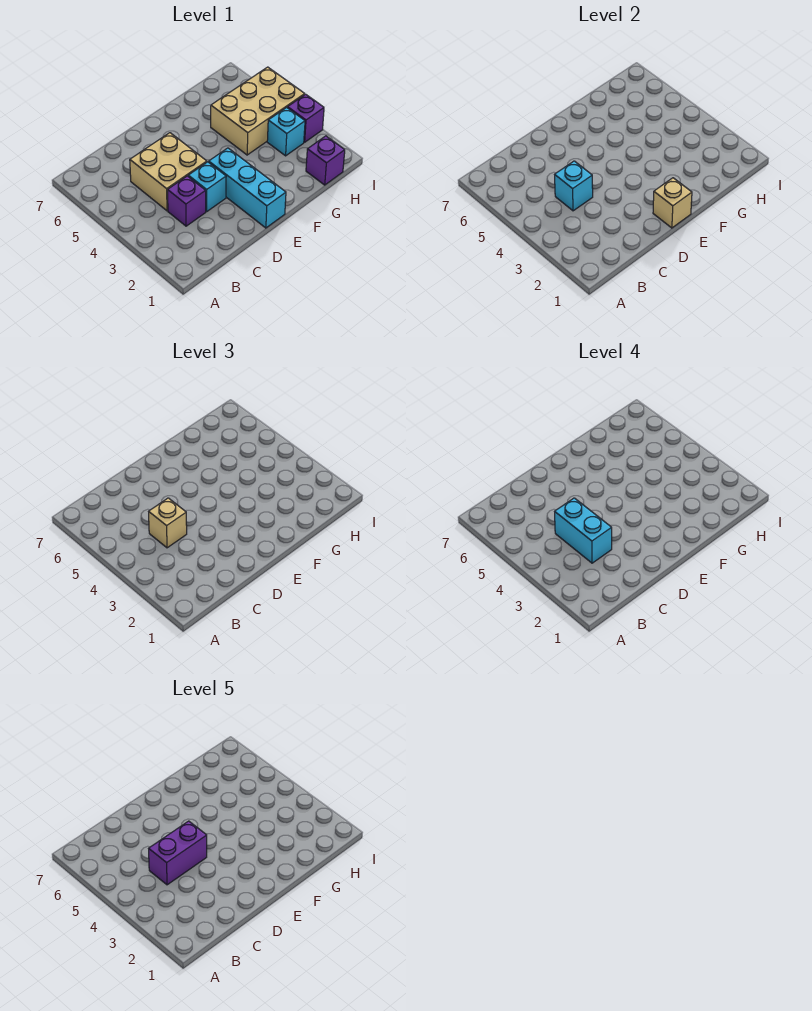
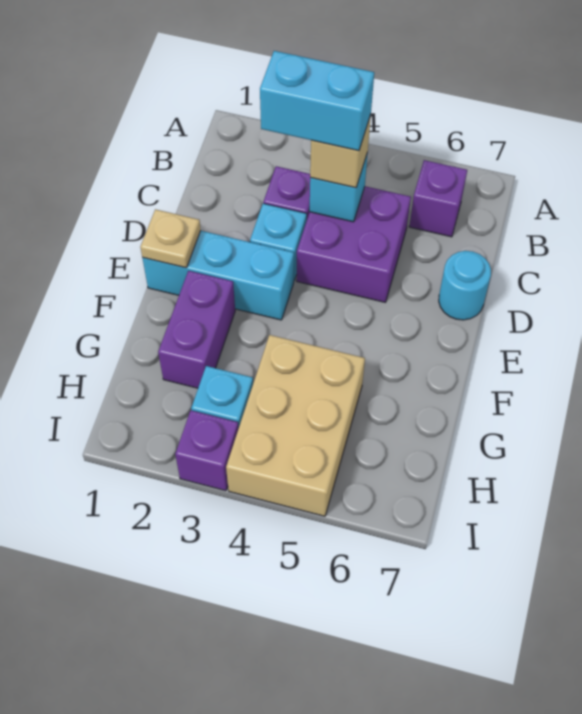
tan 2x2 brick [130,133,207,211] -> purple 2x2 brick [297,186,411,302]
purple 1x2 brick [149,821,207,885] -> purple 1x2 brick moved to [158,271,235,388]
none -> cyan 1x1 round brick [439,251,491,320]
tan 1x1 brick [653,178,692,228] -> tan 1x1 plate [140,209,201,268]
purple 1x1 brick [306,136,345,185] -> purple 1x1 brick moved to [409,160,467,237]

